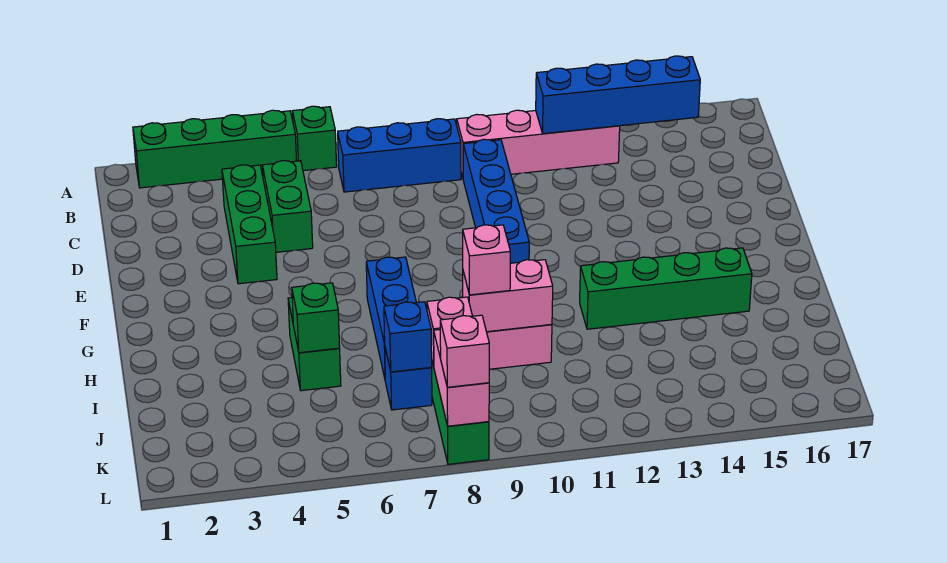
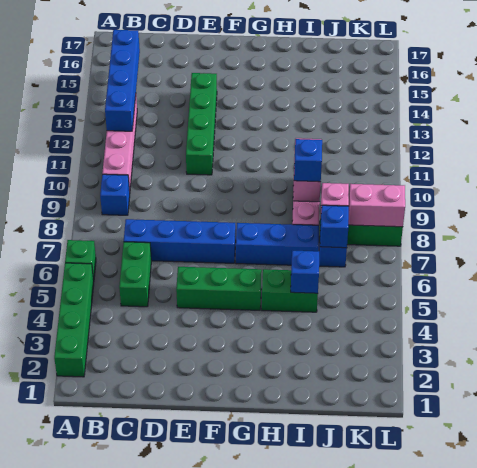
blue 1x3 brick [338,119,461,192] -> blue 1x1 brick [100,174,130,215]
green 1x3 brick [222,165,277,284] -> green 1x3 brick moved to [176,267,262,310]
green 1x2 brick [262,161,313,252] -> green 1x2 brick turned to [119,242,151,307]
blue 1x4 brick [463,139,529,263] -> blue 1x4 brick moved to [124,219,236,263]
green 1x4 brick [580,248,752,329] -> green 1x4 brick moved to [186,73,217,175]
green 1x1 brick [292,283,340,353] -> blue 1x1 brick [291,250,319,293]
pink 1x1 brick [463,225,510,295] -> blue 1x1 brick [294,139,322,182]
pink 1x1 brick [440,315,489,387] -> none

